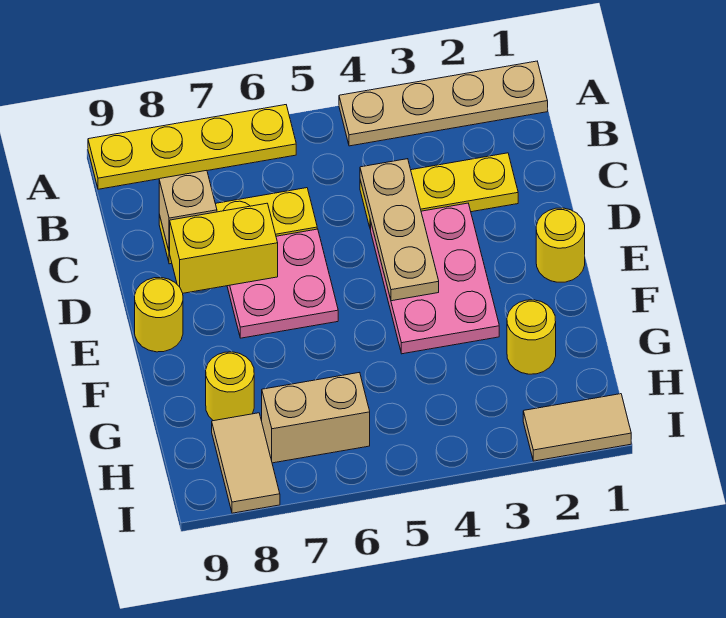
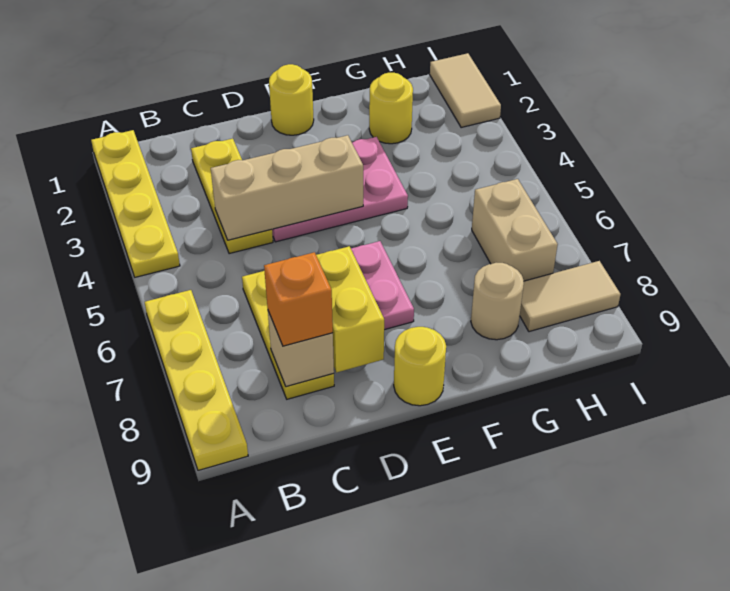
tan 1x4 plate [339,61,548,146] -> yellow 1x4 plate [91,130,180,277]
tan 1x3 plate [360,159,439,301] -> tan 1x3 brick [211,135,363,240]
none -> orange 1x1 brick [264,252,333,346]
yellow 1x1 round brick [206,352,254,421] -> tan 1x1 round brick [471,263,524,340]

